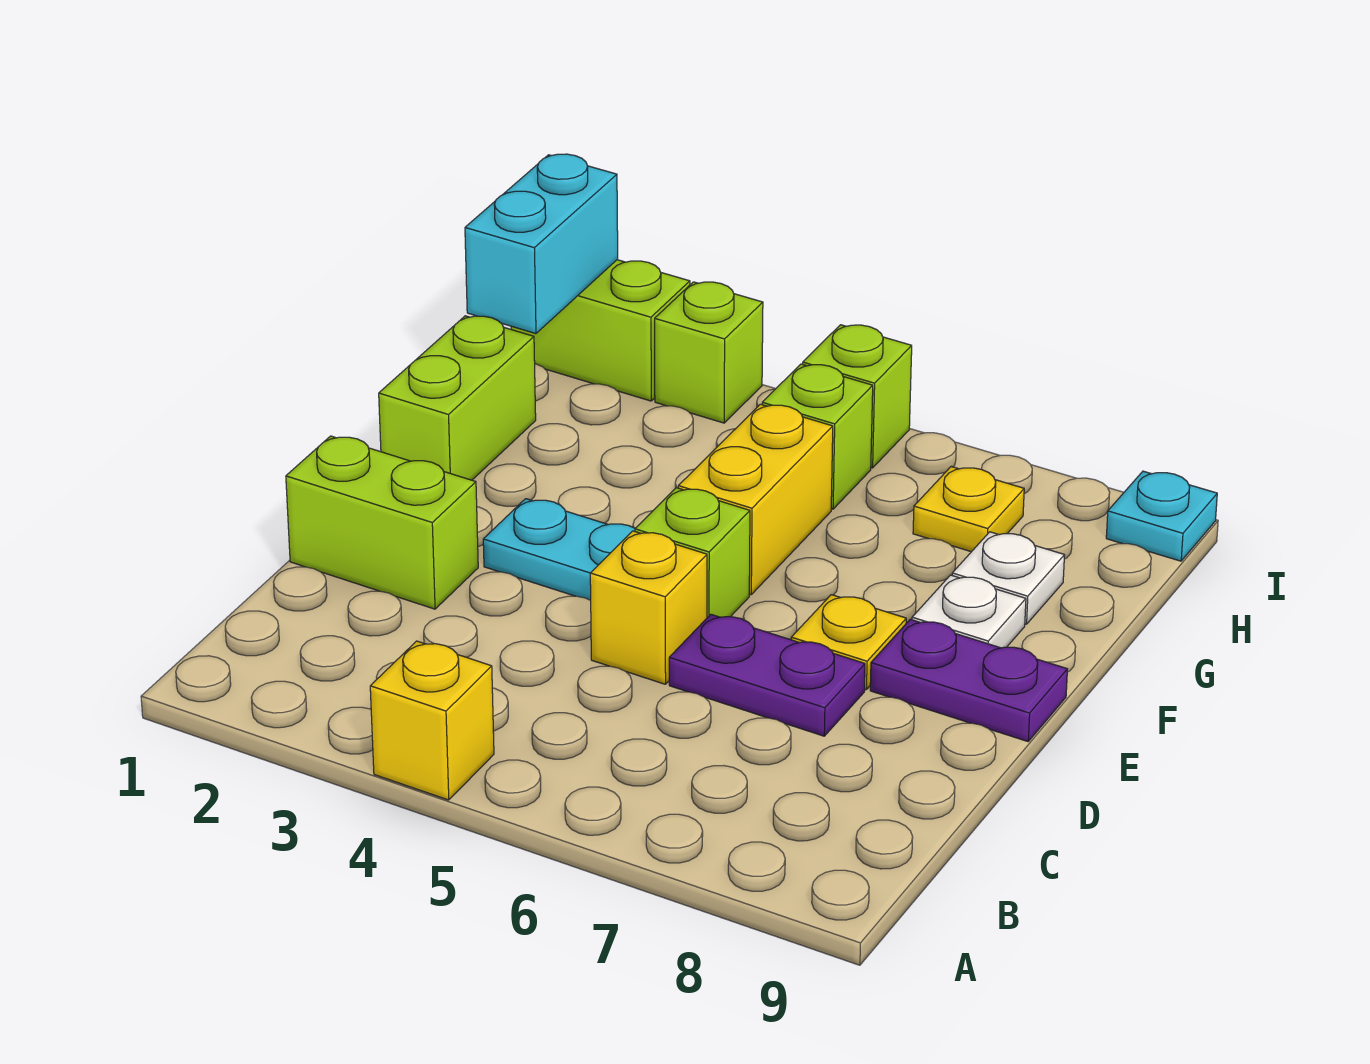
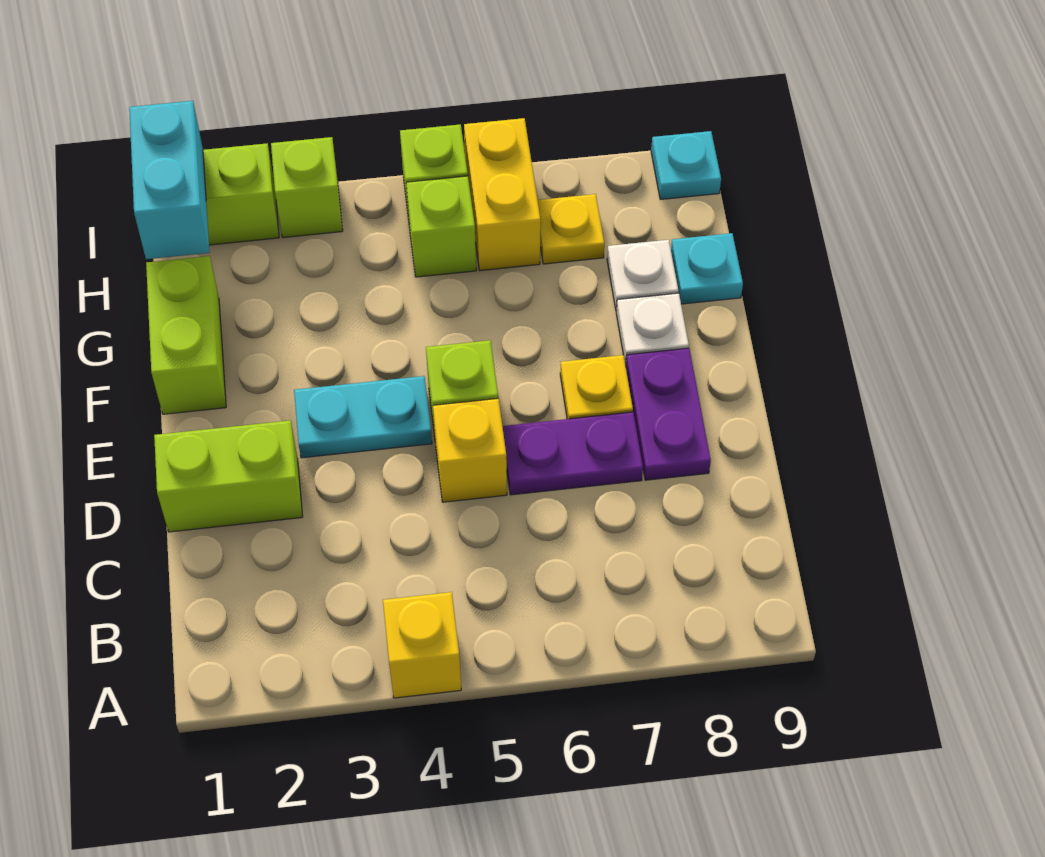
purple 1x2 plate [870,619,1067,741] -> purple 1x2 plate turned to [626,348,711,480]
yellow 1x2 brick [678,404,833,595] -> yellow 1x2 brick moved to [464,118,541,271]
none -> cyan 1x1 plate [671,233,743,304]

